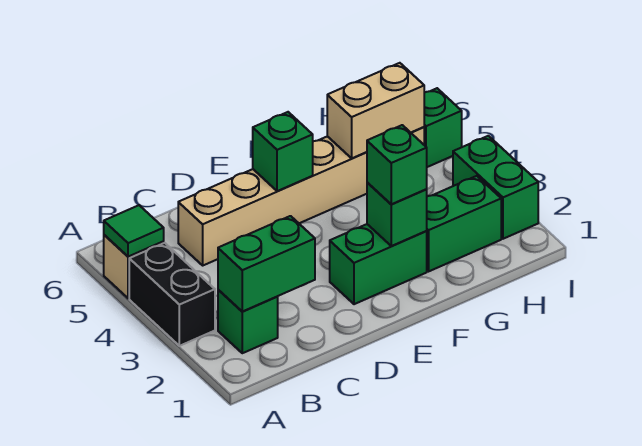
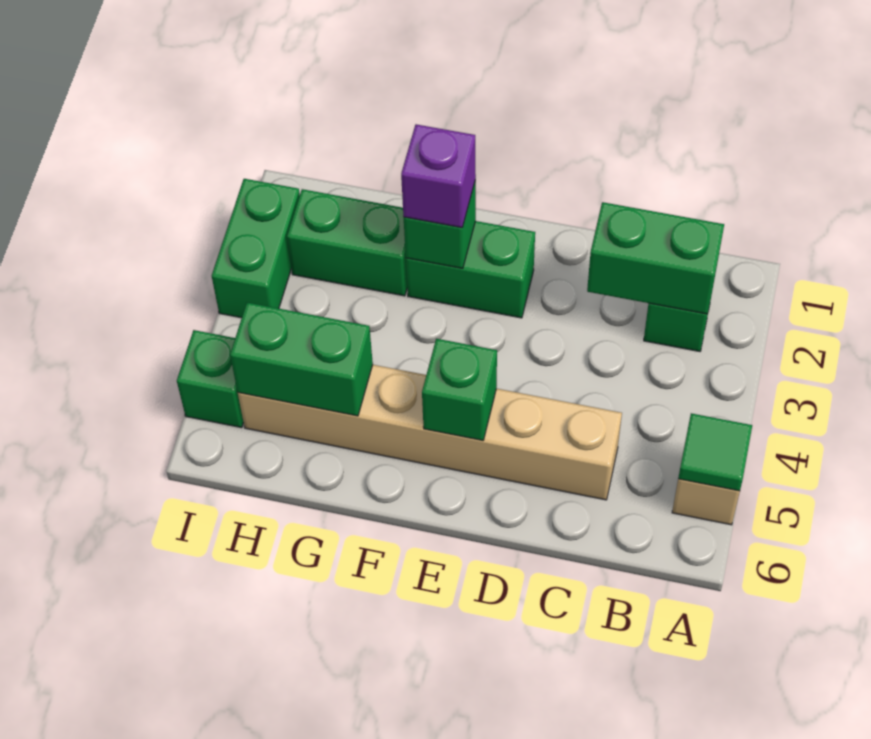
black 1x2 brick [129,243,215,346] -> none
green 1x1 brick [367,125,427,204] -> purple 1x1 brick [401,124,476,228]
tan 1x2 brick [327,63,424,158] -> green 1x2 brick [230,303,373,416]

